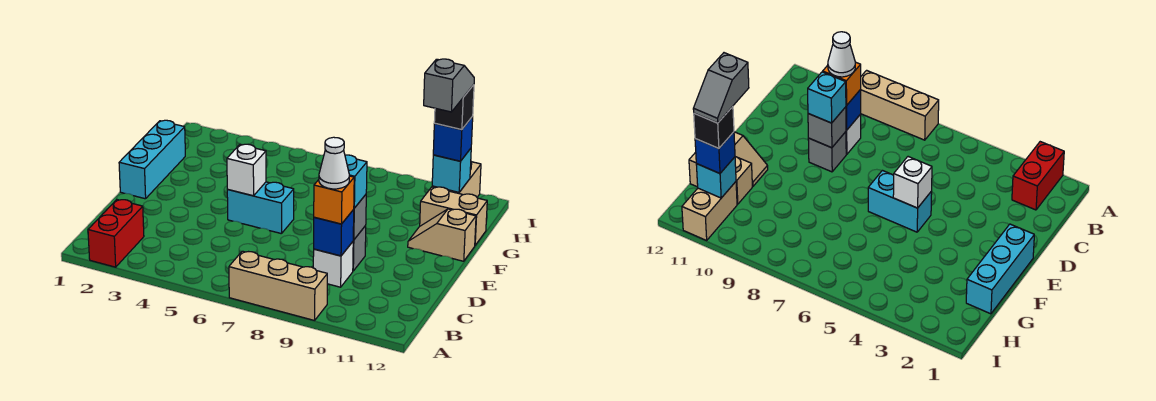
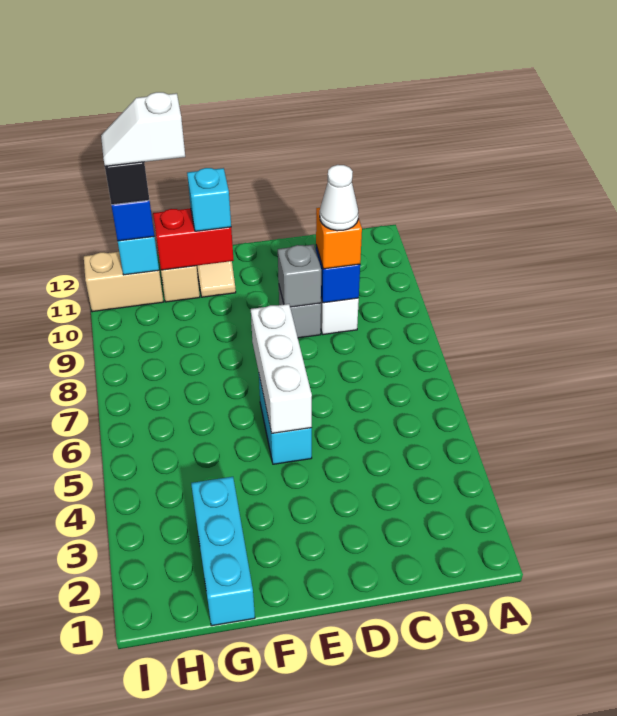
red 1x2 brick [88,199,144,267] -> red 1x2 brick moved to [153,208,234,270]
tan 1x3 brick [229,251,327,320] -> none
cyan 1x1 brick [345,155,367,208] -> cyan 1x1 brick moved to [187,168,231,231]
cyan 1x3 brick [119,120,185,199] -> cyan 1x3 brick turned to [191,477,255,626]
white 1x1 brick [227,144,266,196] -> white 1x3 brick [251,304,312,433]
grey 1x2 slope [424,59,474,112] -> white 1x2 slope [101,92,185,166]

